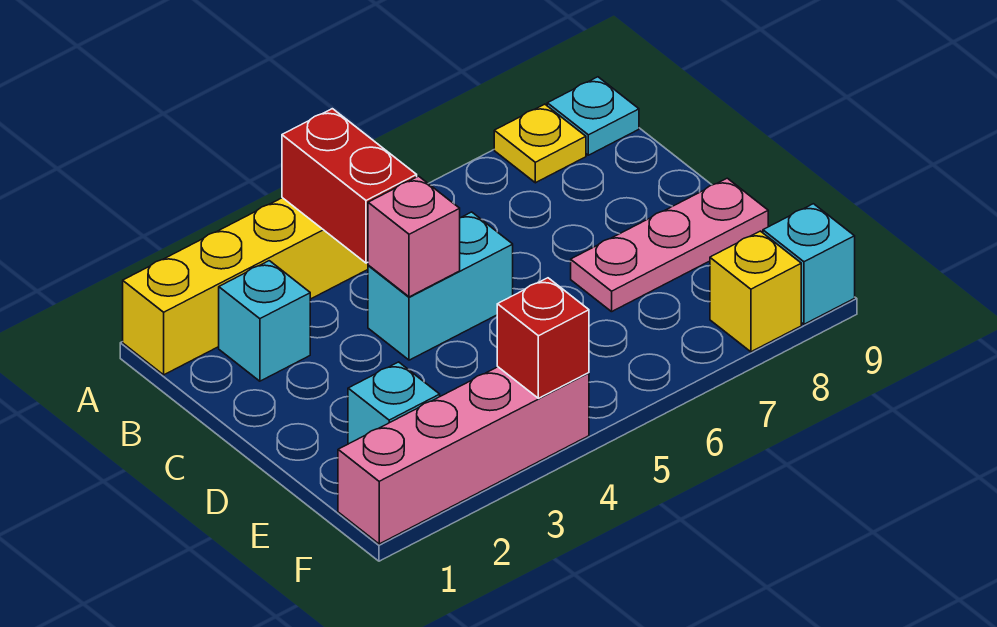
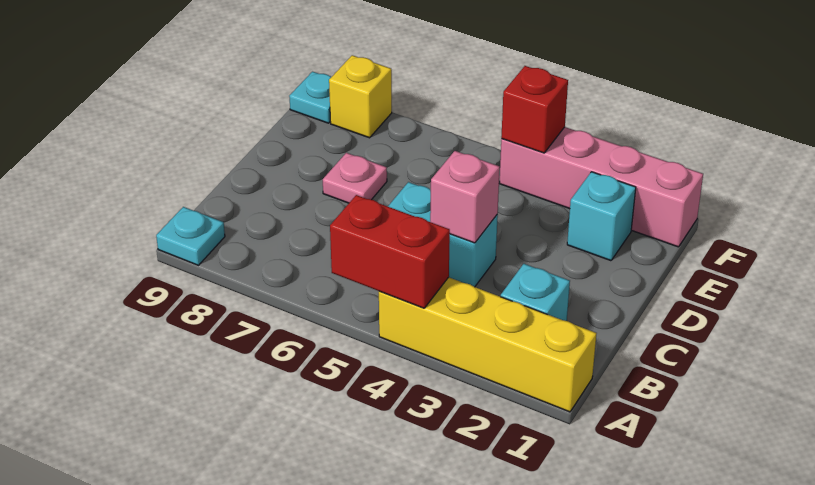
red 1x2 brick [282,109,417,263] -> red 1x2 brick turned to [330,195,450,308]
yellow 1x1 plate [494,104,586,183] -> none
pink 1x3 plate [571,178,768,312] -> pink 1x1 plate [323,153,387,203]
cyan 1x1 brick [763,204,855,324] -> cyan 1x1 plate [289,72,331,123]

